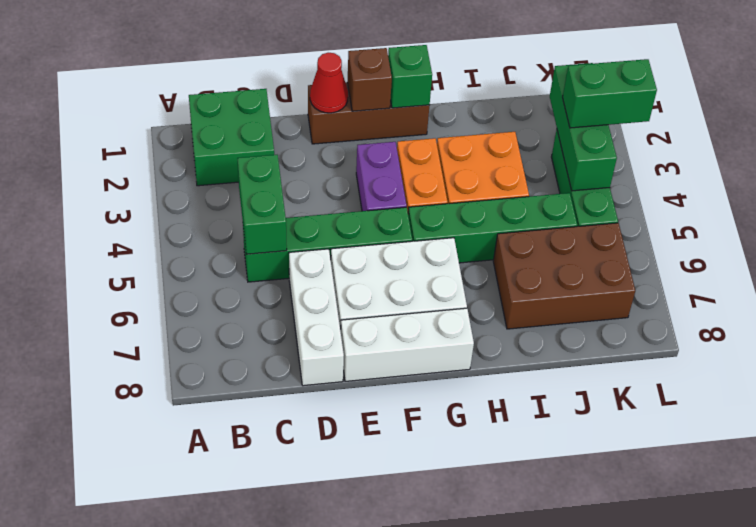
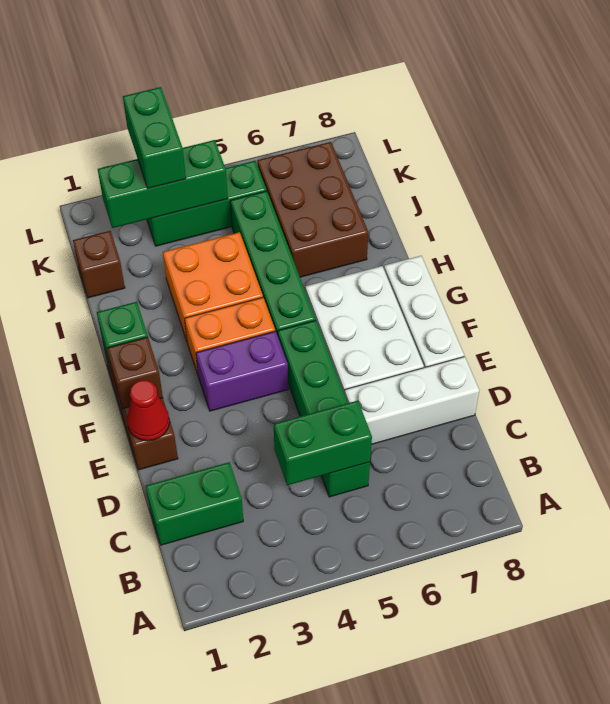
green 2x2 brick [189,89,274,186] -> green 1x2 brick [146,462,243,545]
none -> brown 1x1 brick [73,231,125,298]

